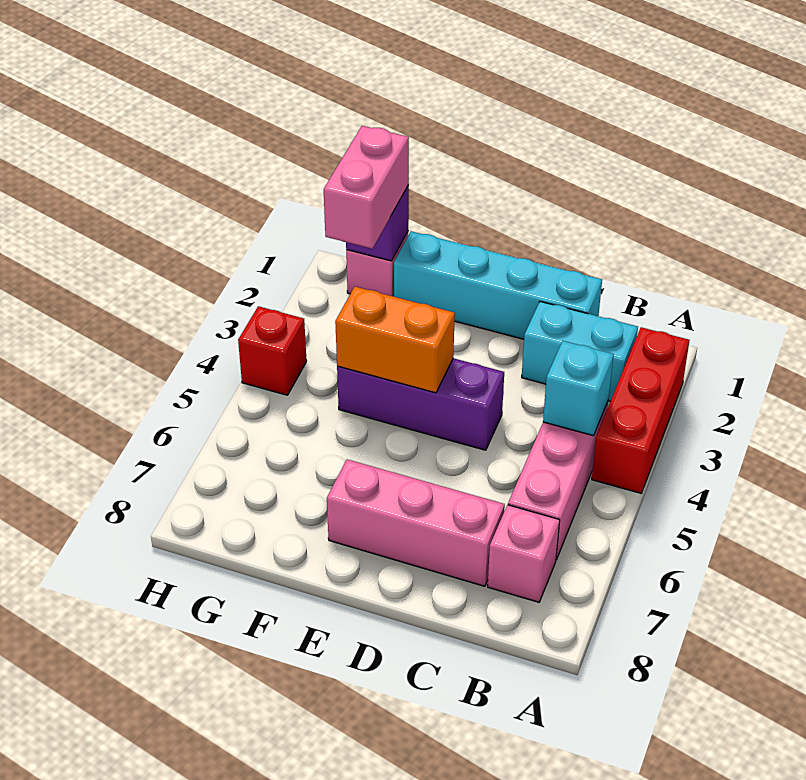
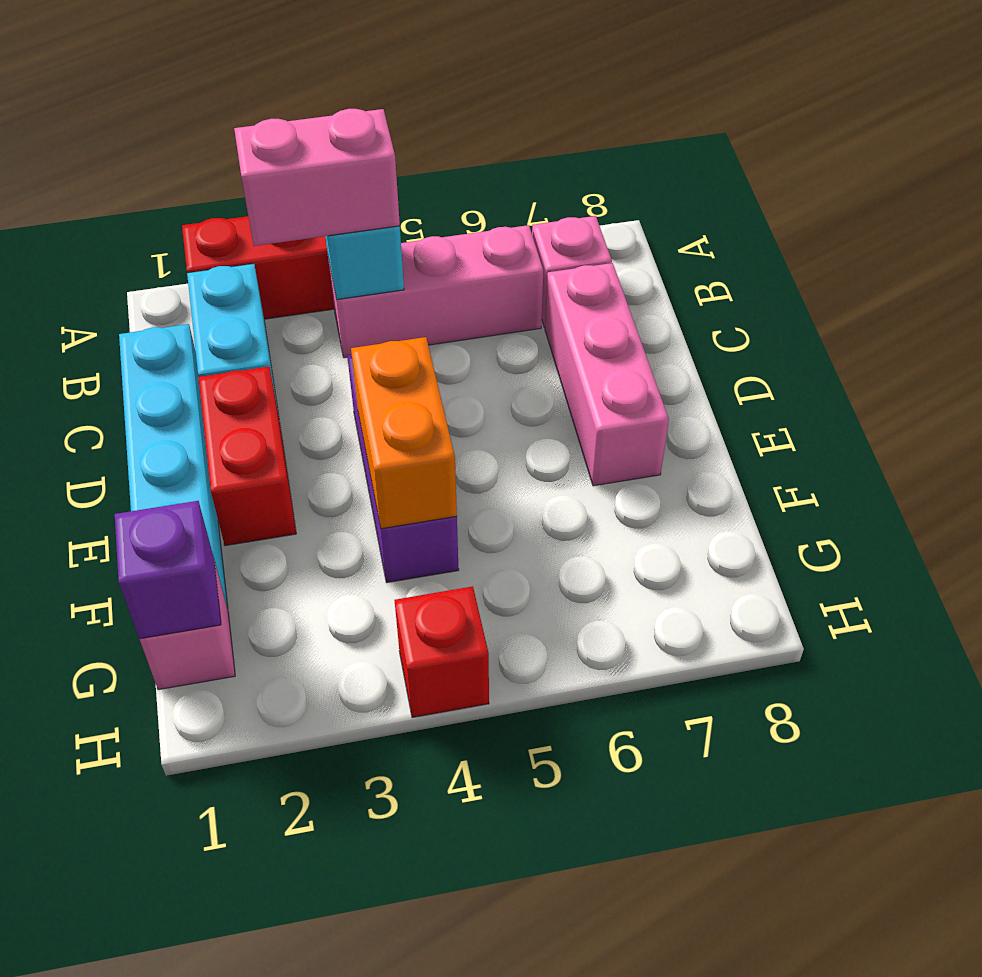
none -> red 1x2 brick [198,366,296,546]
pink 1x2 brick [324,126,409,249] -> pink 1x2 brick moved to [234,109,400,246]

